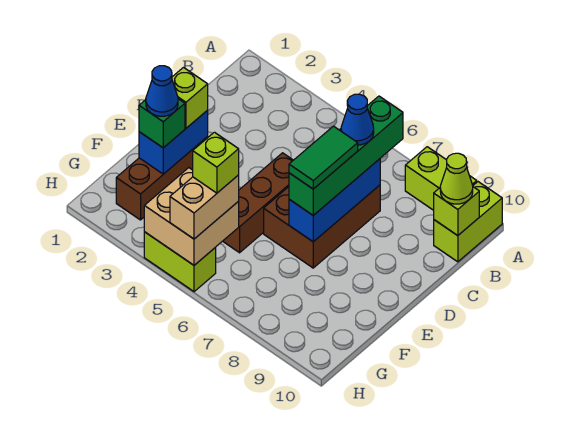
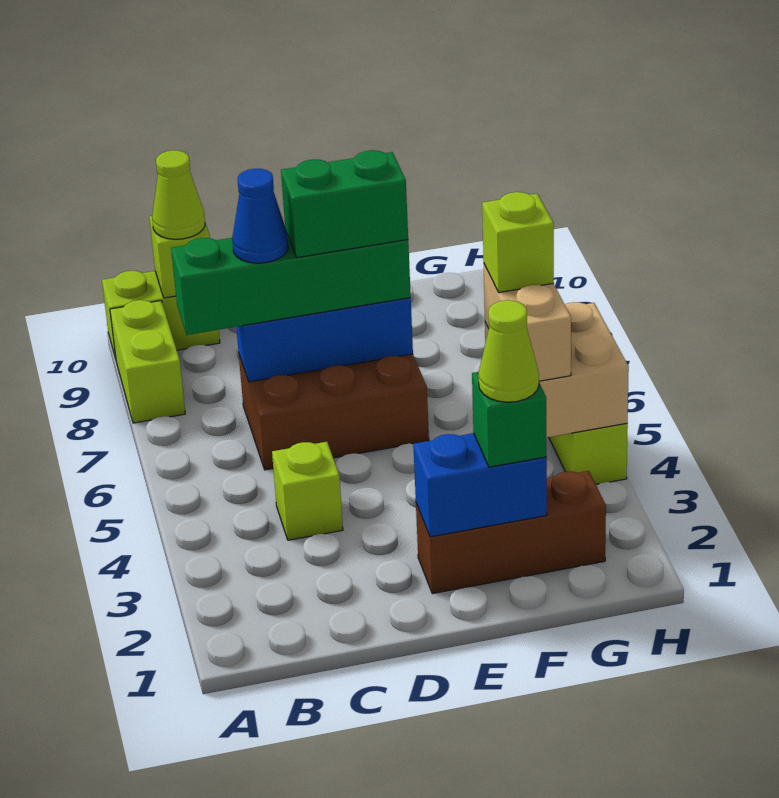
brown 1x3 brick [223,153,293,253] -> none
green 1x2 tile [289,126,358,189] -> green 1x2 brick [281,150,408,258]
lime 1x1 brick [172,68,208,128] -> lime 1x1 brick moved to [272,442,343,540]
blue 1x1 cone [146,66,178,116] -> lime 1x1 cone [478,300,539,402]
tan 1x2 brick [170,175,239,239] -> tan 1x2 brick turned to [484,264,571,381]

